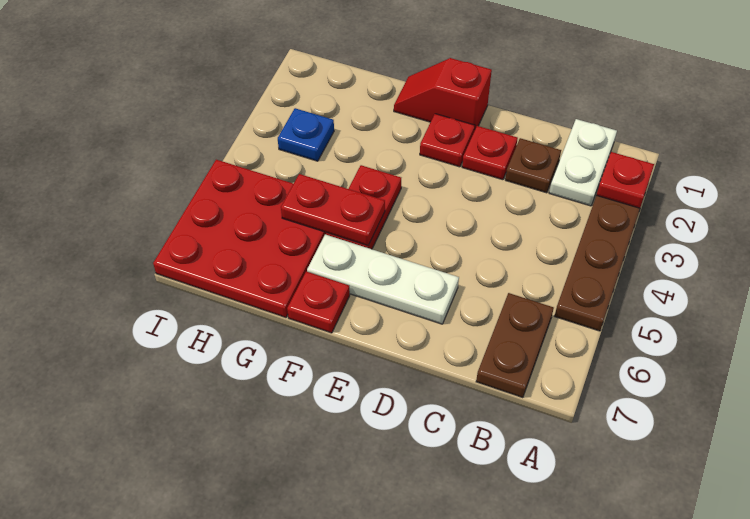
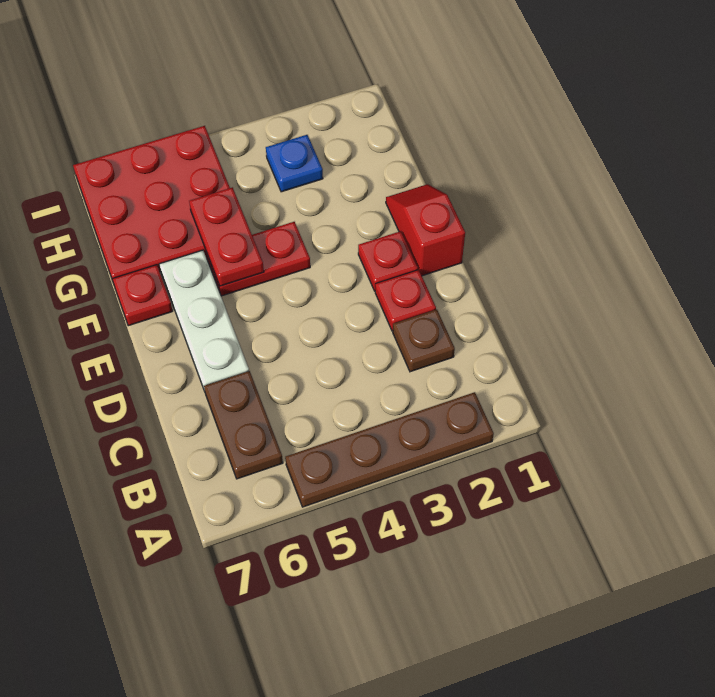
red 1x1 plate [597,152,654,208] -> none
white 1x2 plate [549,119,617,206] -> none
brown 1x2 plate [476,293,554,398] -> brown 1x2 plate turned to [204,371,283,479]

